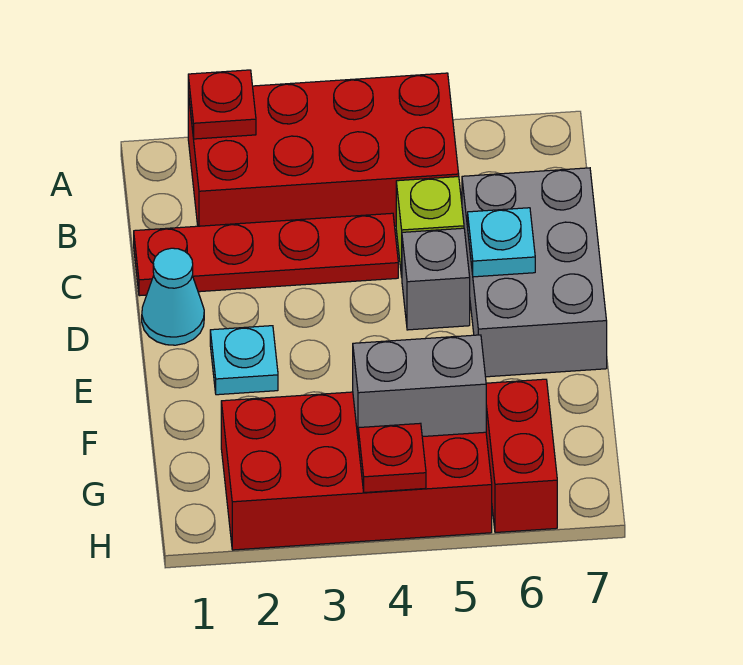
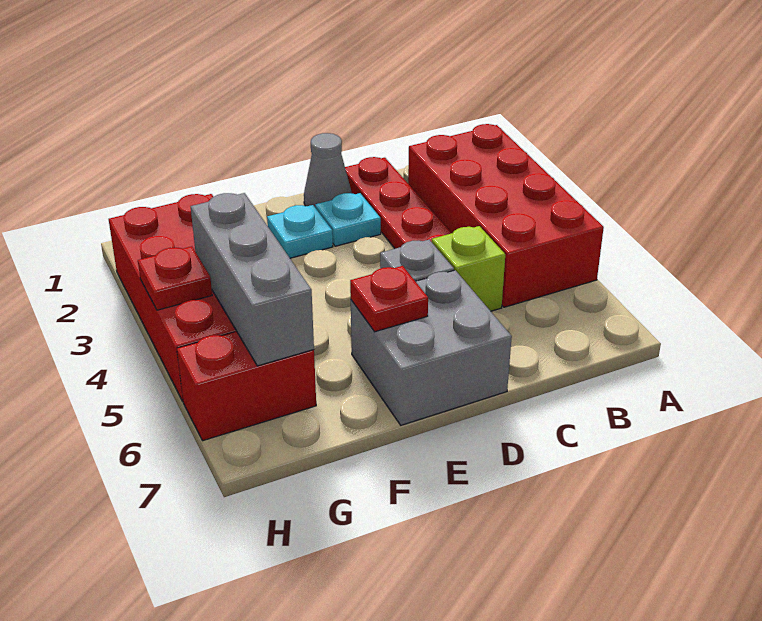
red 1x1 plate [188,70,256,139] -> red 1x1 plate moved to [350,266,428,332]
grey 2x3 brick [462,168,607,377] -> grey 2x2 brick [351,270,512,425]
cyan 1x1 cone [142,248,204,345] -> grey 1x1 cone [304,133,352,207]
cyan 1x1 plate [468,208,535,277] -> cyan 1x1 plate moved to [315,193,381,246]
grey 1x2 brick [353,335,486,437] -> grey 1x3 brick [191,193,314,366]

